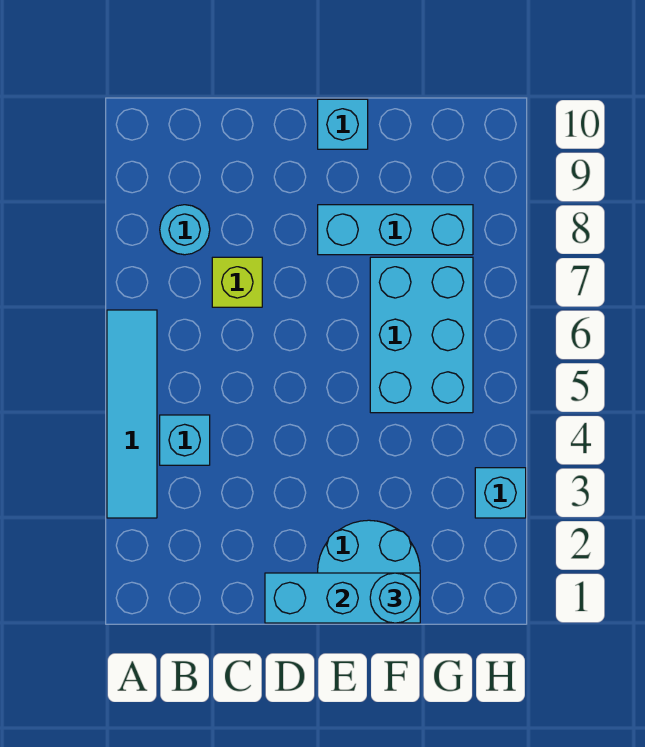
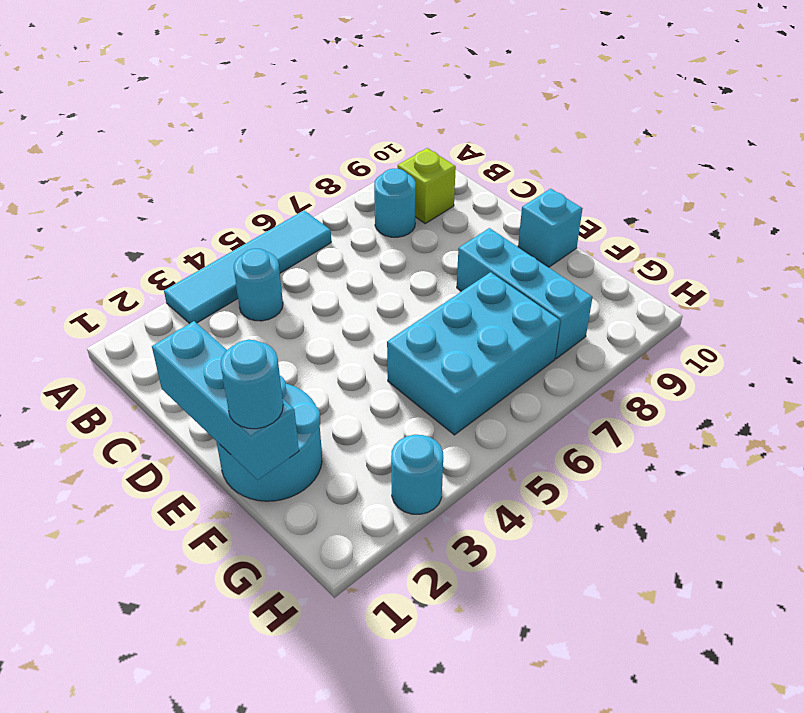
cyan 1x1 brick [160,415,210,465] -> cyan 1x1 round brick [234,249,283,321]
lime 1x1 brick [212,257,262,307] -> lime 1x1 brick moved to [398,148,456,223]
cyan 1x1 brick [475,468,526,518] -> cyan 1x1 round brick [391,435,443,514]

